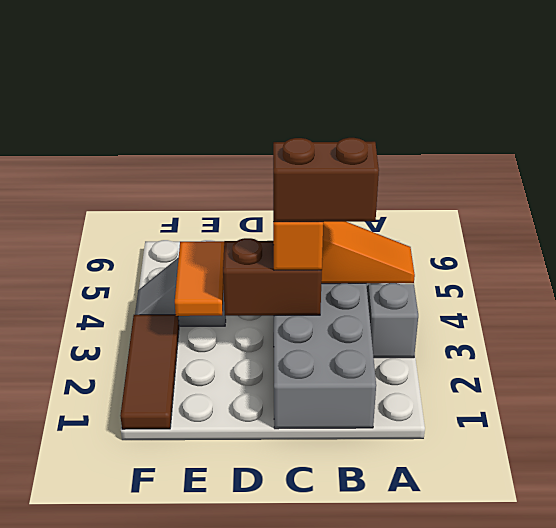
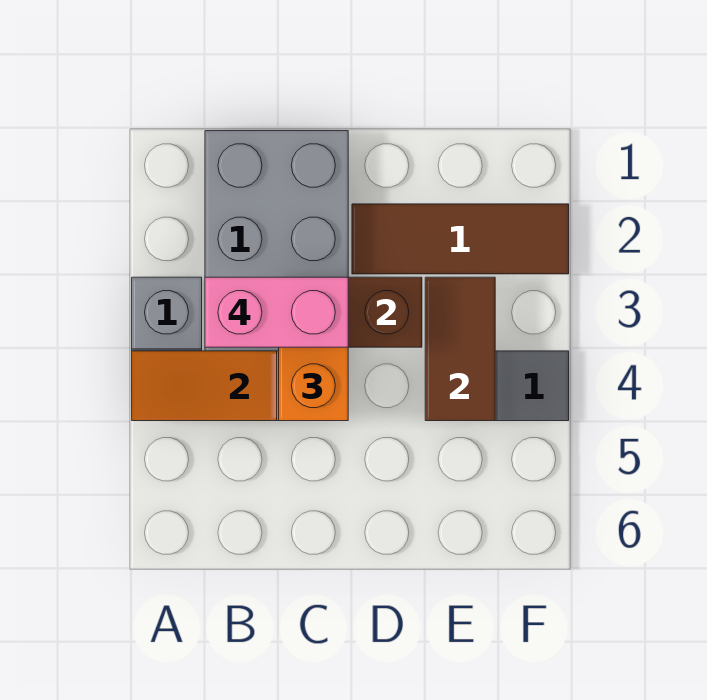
brown 1x2 brick [273,138,379,222] -> pink 1x2 brick [205,277,348,347]
orange 1x2 tile [175,241,224,316] -> brown 1x2 tile [425,277,495,421]
brown 1x3 tile [120,315,179,429] -> brown 1x3 tile turned to [352,204,569,274]

